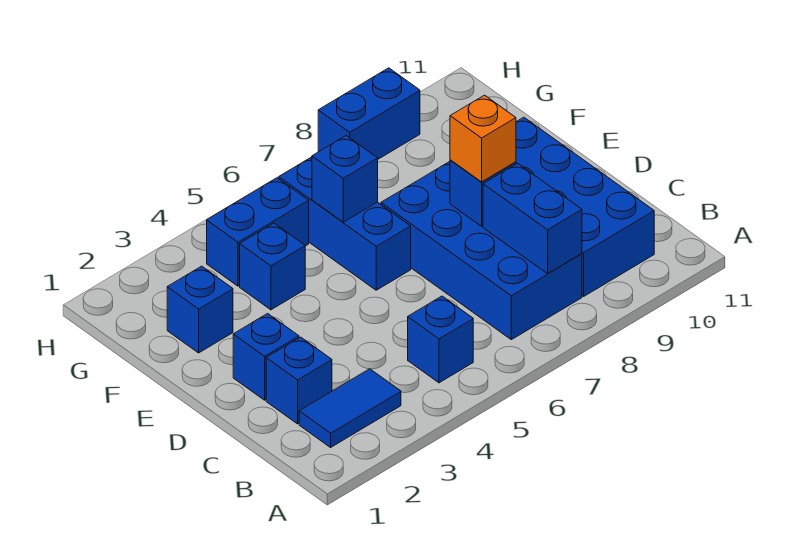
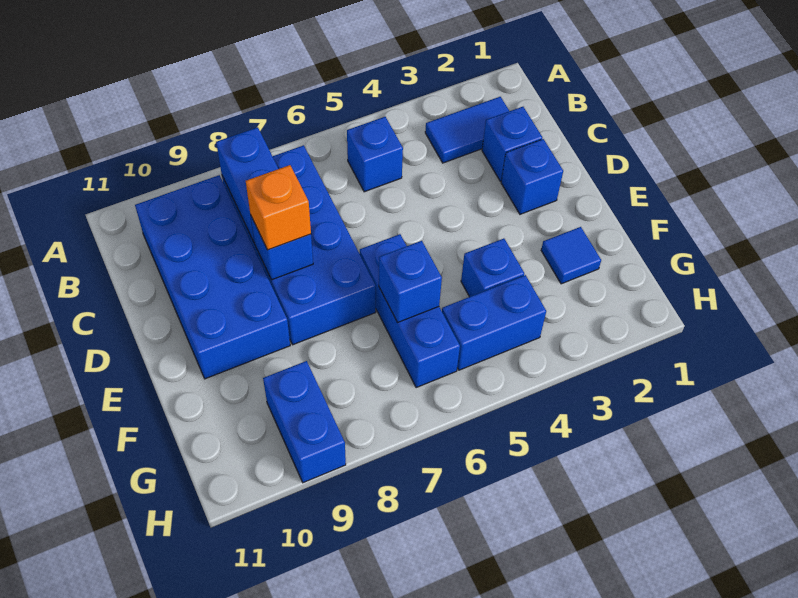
blue 1x1 brick [167,266,233,353] -> blue 1x1 tile [541,227,601,284]
blue 1x2 brick [318,68,420,159] -> blue 1x2 brick turned to [263,361,346,483]

